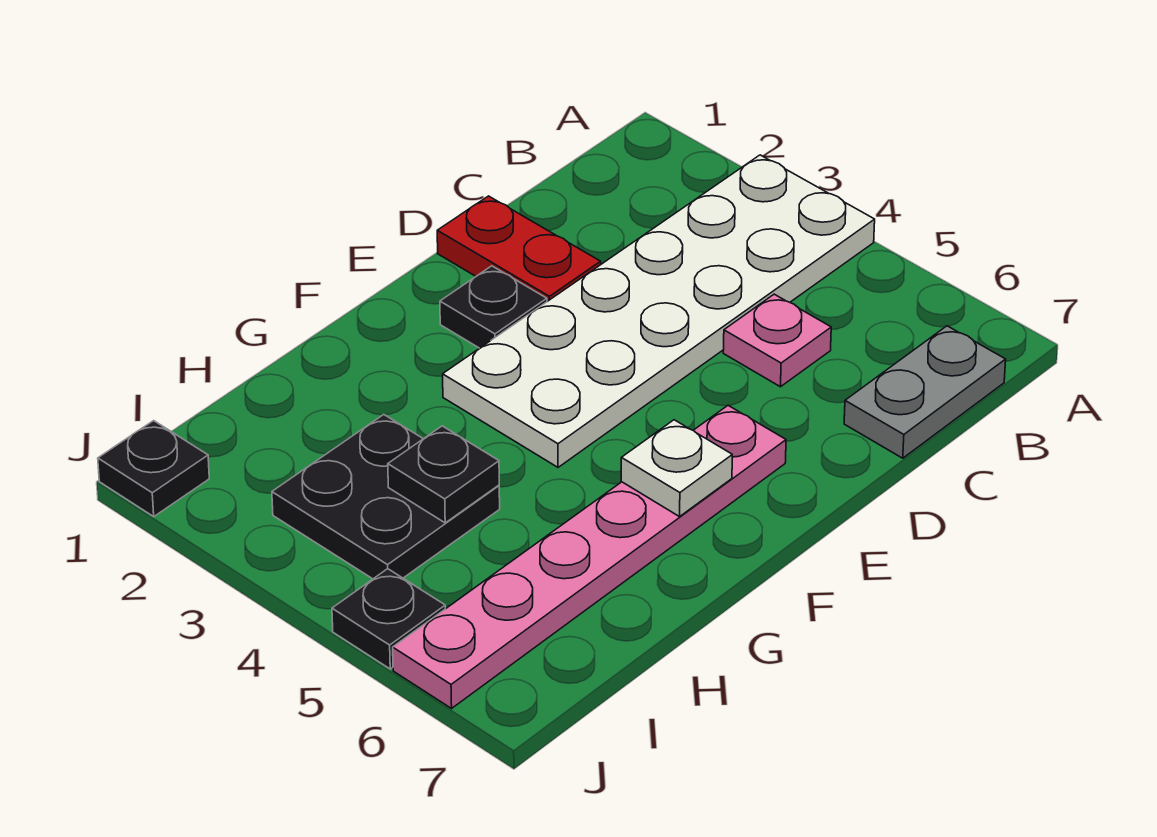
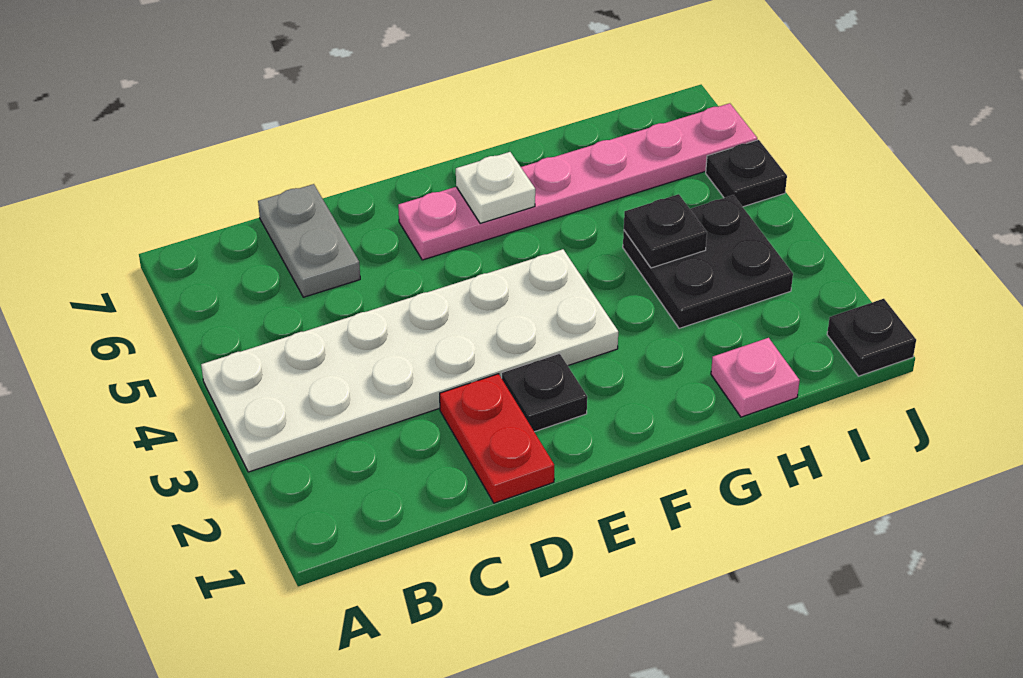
grey 1x2 plate [844,326,1006,458] -> grey 1x2 plate turned to [258,184,360,297]
pink 1x1 plate [723,294,831,387] -> pink 1x1 plate moved to [711,338,800,417]

